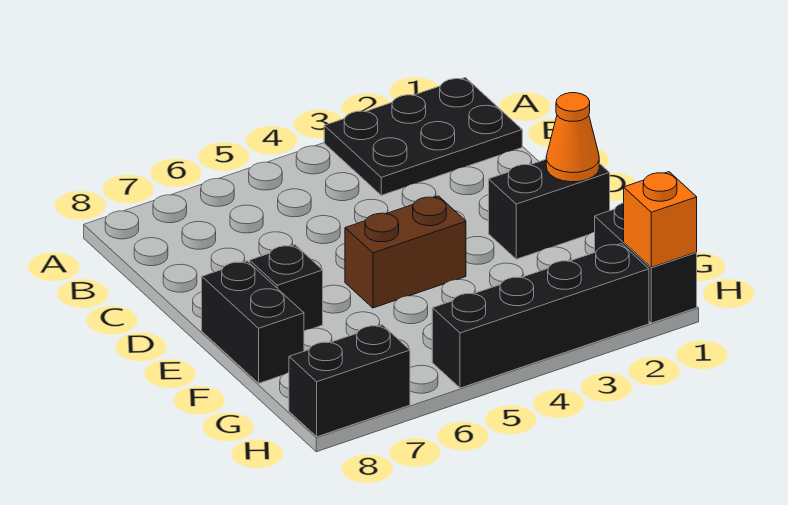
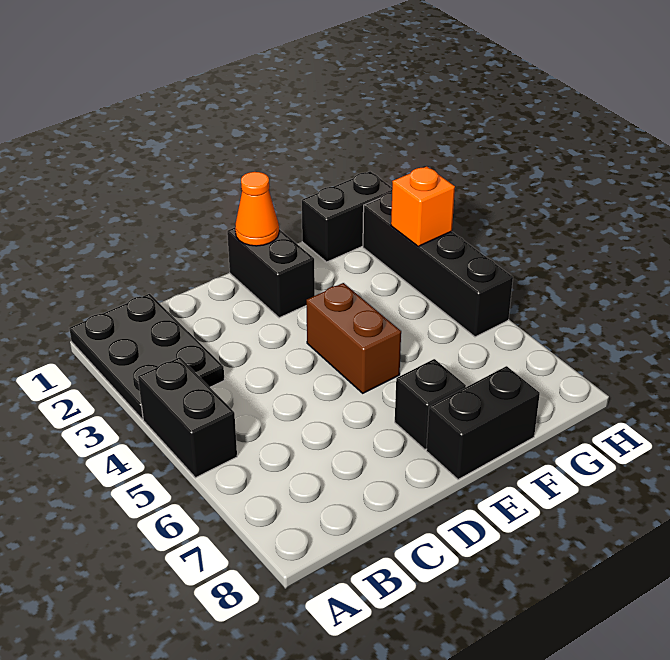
orange 1x1 brick [624,172,697,267] -> orange 1x1 brick moved to [391,166,455,246]
black 1x2 brick [289,325,410,437] -> black 1x2 brick moved to [138,357,237,478]

